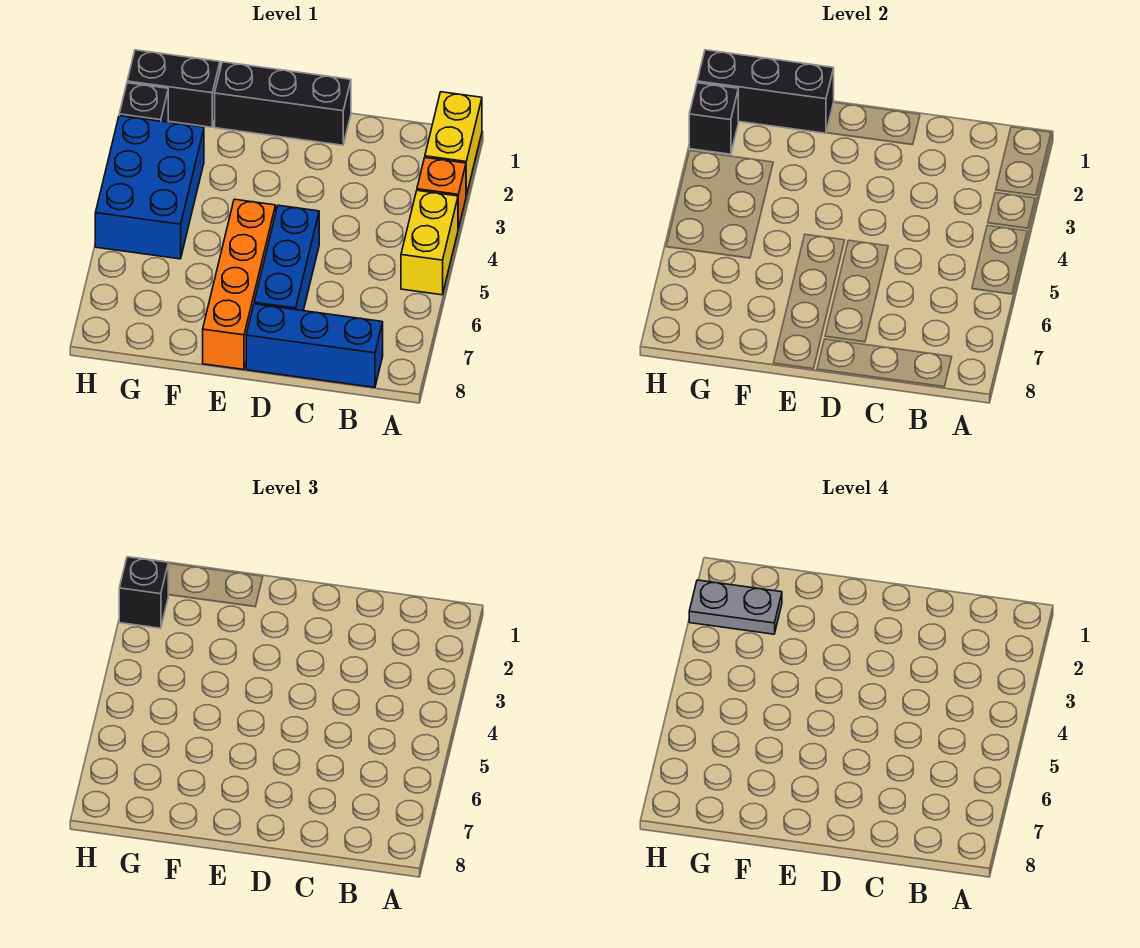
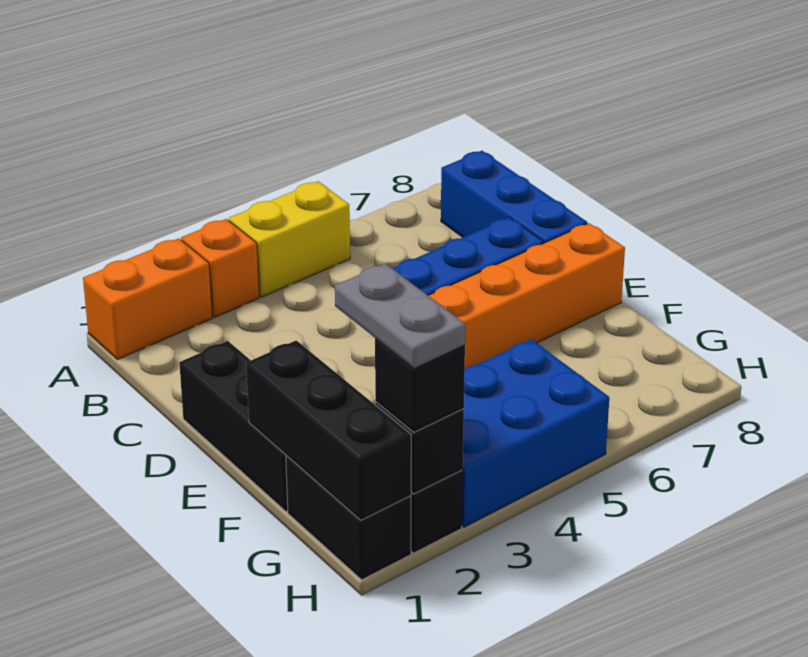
yellow 1x2 brick [425,92,482,196] -> orange 1x2 brick [83,238,212,360]

